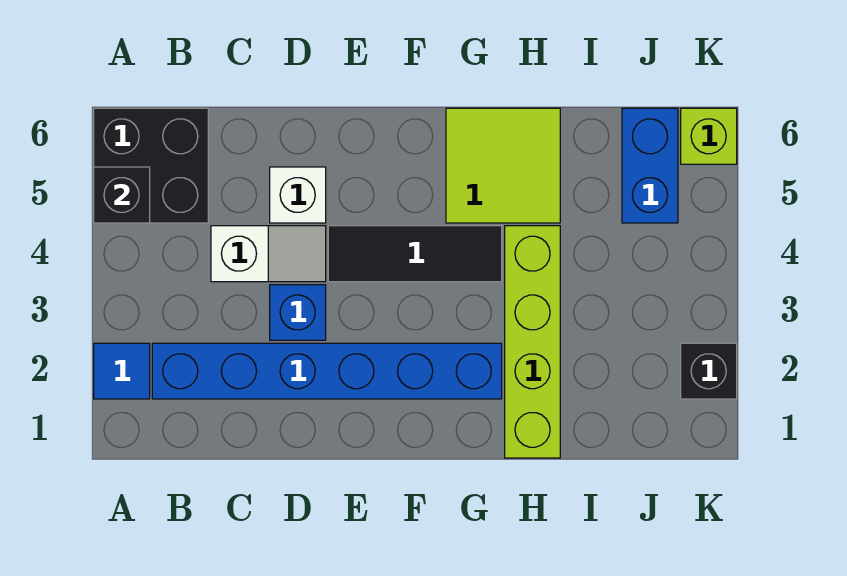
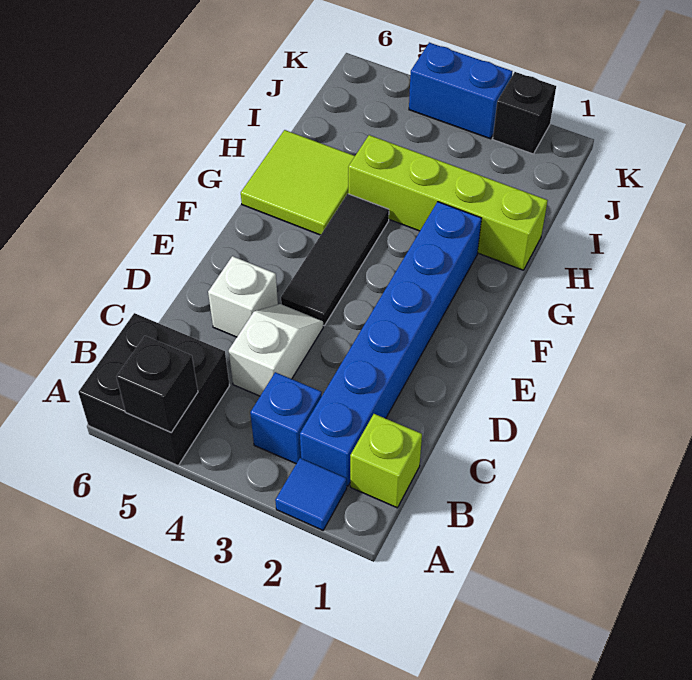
blue 1x1 brick [270,285,326,340] -> blue 1x1 brick moved to [250,372,322,464]
blue 1x2 brick [622,108,678,223] -> blue 1x2 brick moved to [409,43,512,139]
lime 1x1 brick [681,108,737,164] -> lime 1x1 brick moved to [350,414,422,508]

